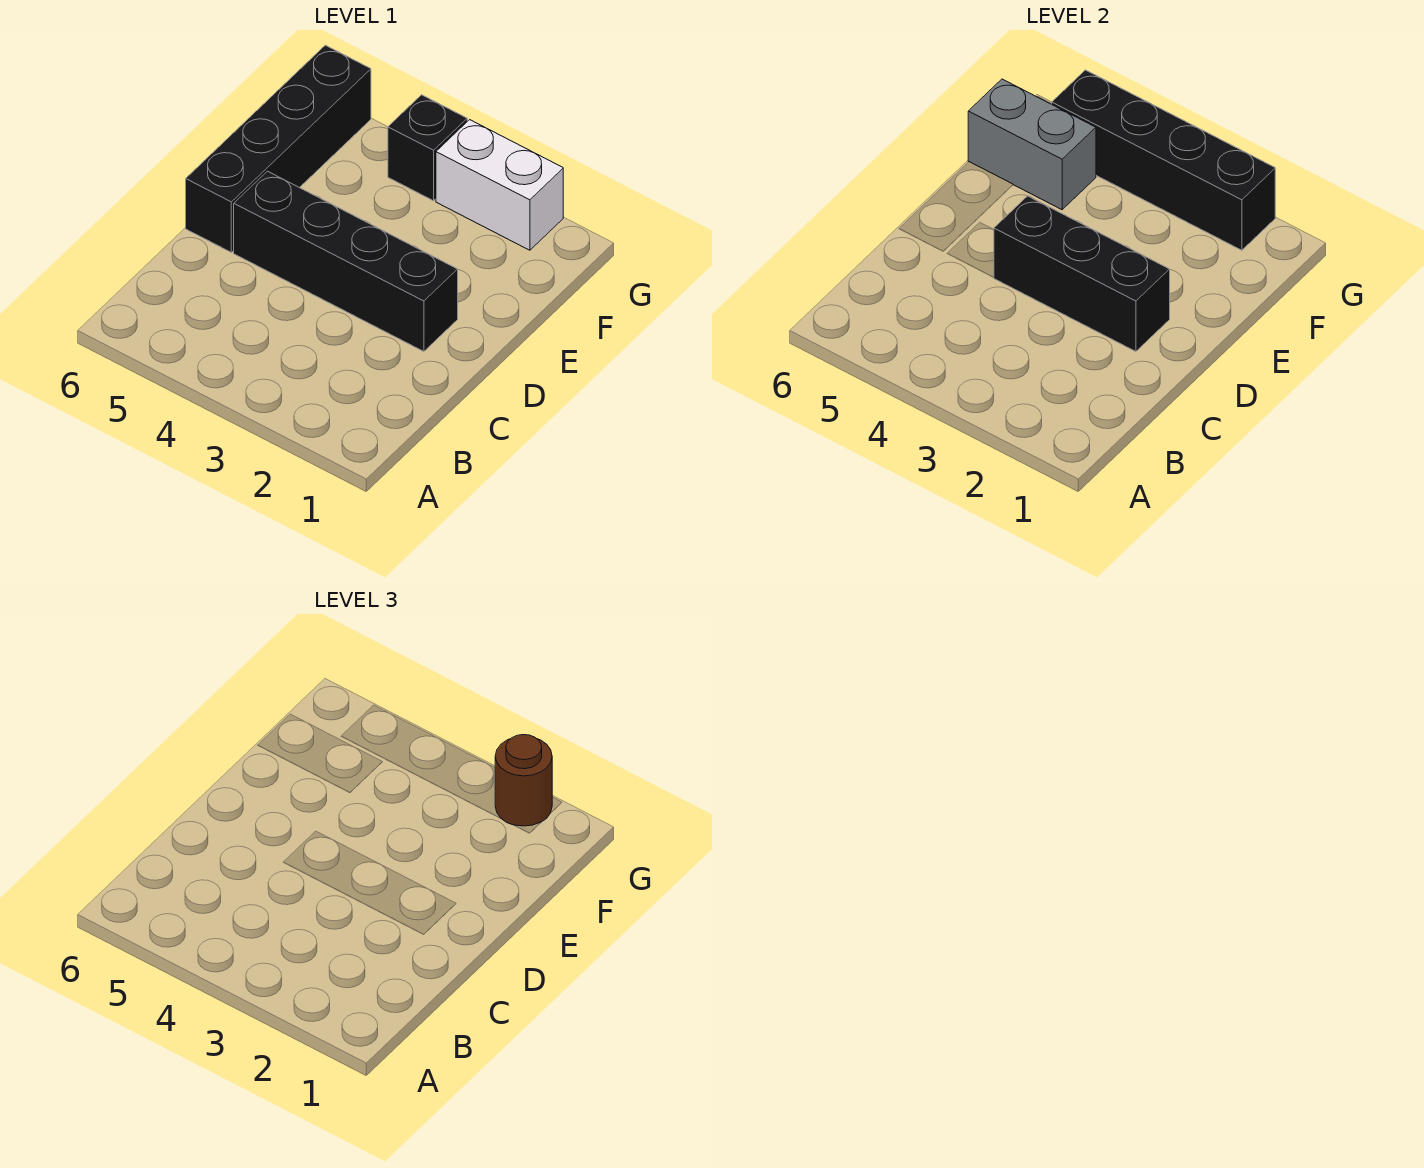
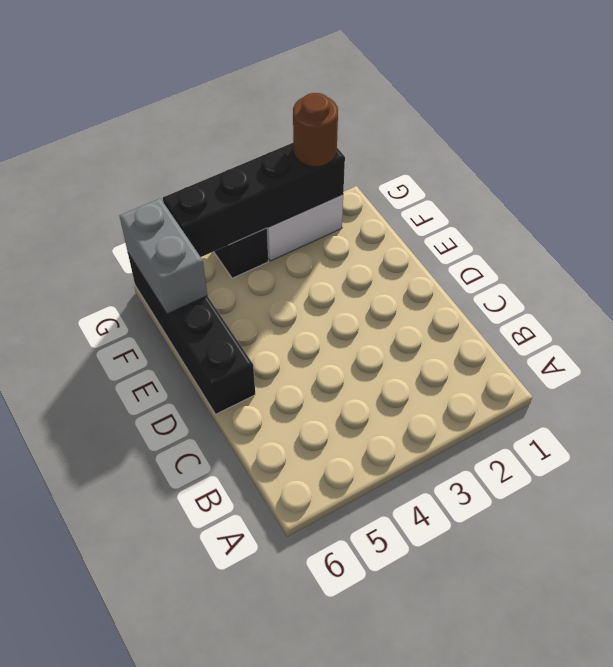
black 1x4 brick [234,171,458,352] -> none
black 1x3 brick [994,196,1170,352] -> none
grey 1x2 brick [968,79,1096,210] -> grey 1x2 brick turned to [120,198,207,314]

